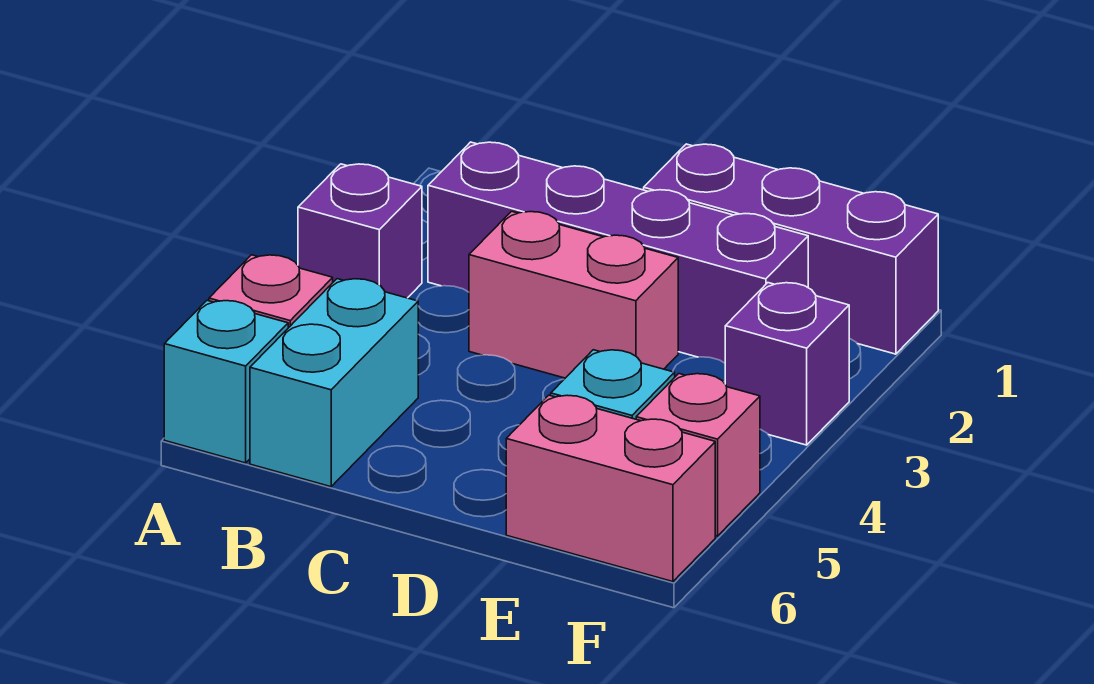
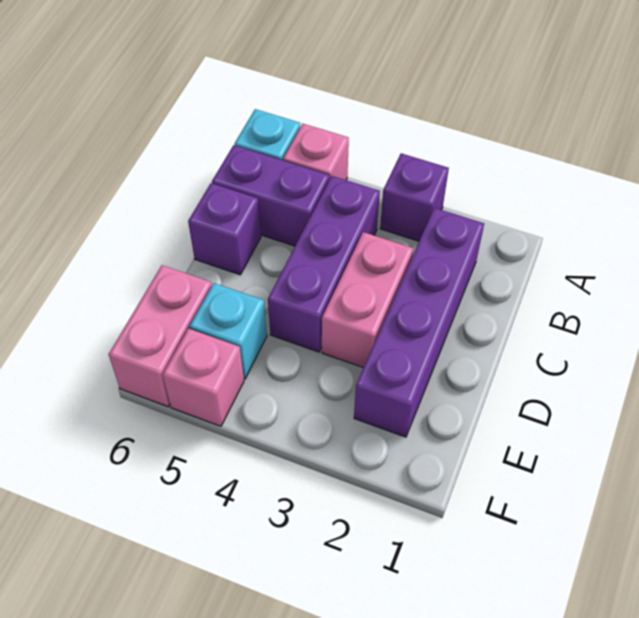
cyan 1x2 brick [250,279,418,487] -> purple 1x2 brick [212,145,329,246]
purple 1x3 brick [644,144,938,354] -> purple 1x3 brick moved to [268,176,380,352]
purple 1x1 brick [725,283,849,445] -> purple 1x1 brick moved to [188,183,261,275]

